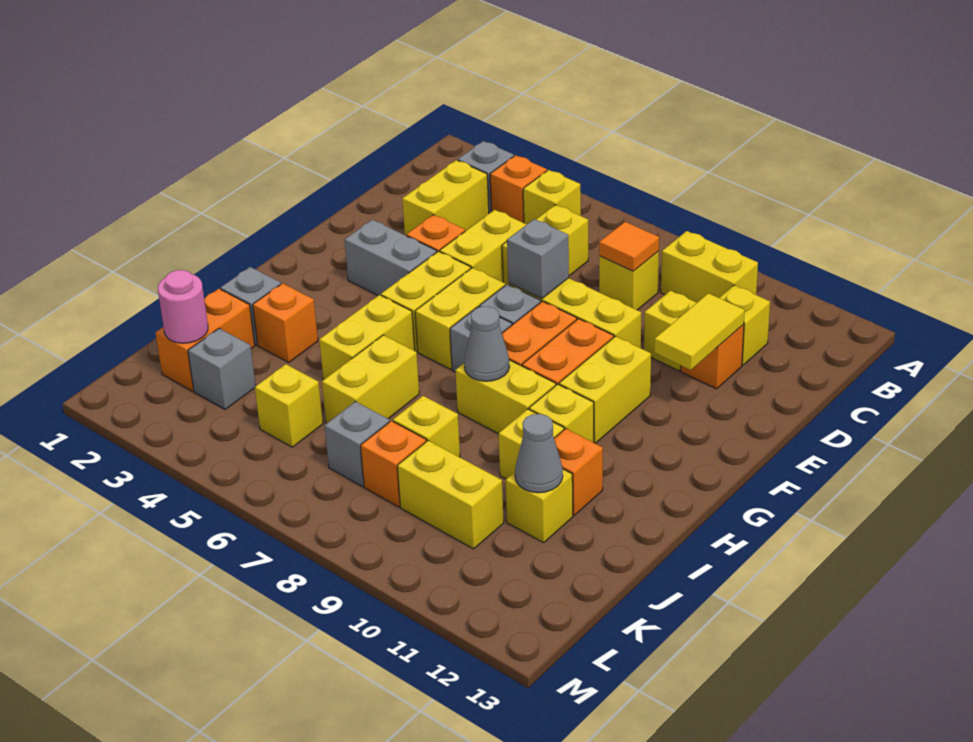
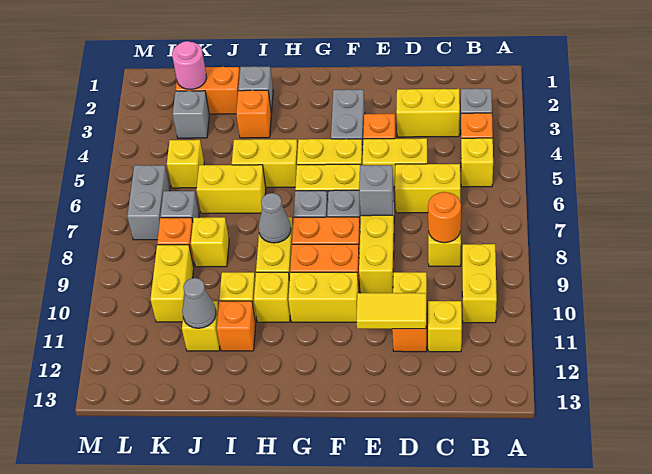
orange 1x1 tile [599,222,659,271] -> orange 1x1 round brick [428,192,461,243]
none -> grey 1x2 brick [127,165,170,240]

